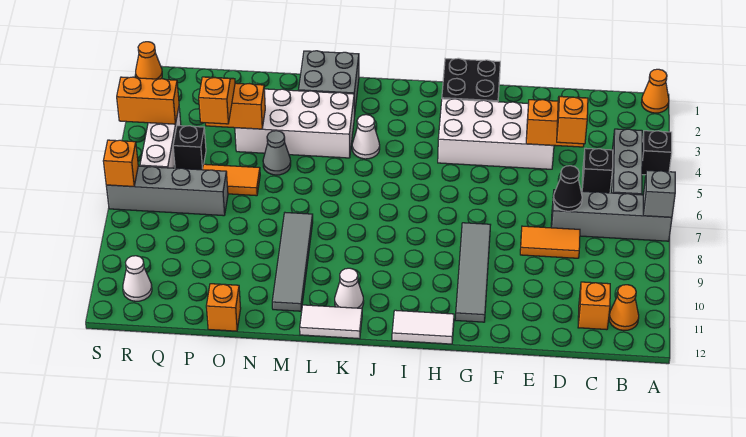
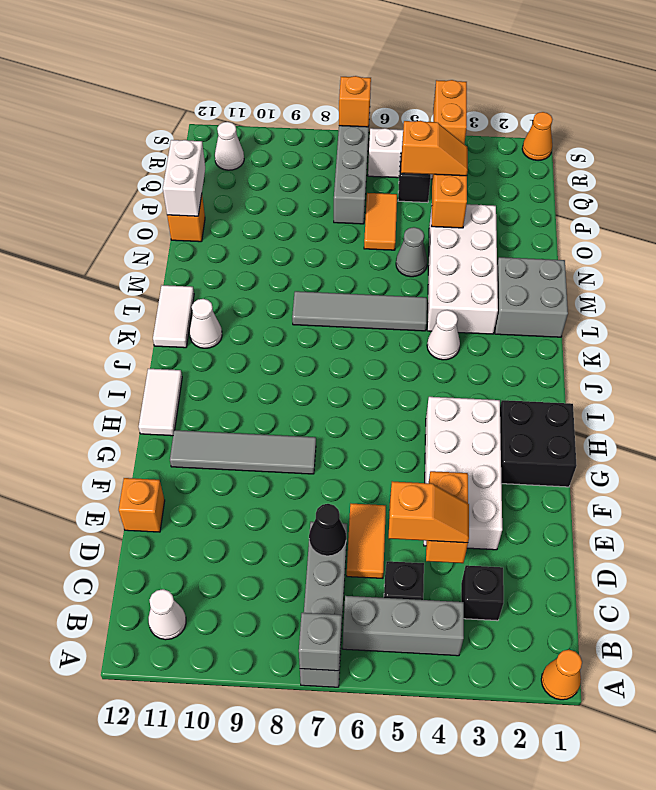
black 1x1 brick [642,131,672,175] -> black 1x1 brick moved to [461,565,504,621]
orange 1x1 cone [609,285,639,331] -> white 1x1 cone [148,589,186,640]
orange 1x1 brick [578,282,610,330] -> orange 1x1 brick moved to [119,478,165,532]
orange 1x2 tile [520,226,580,258] -> orange 1x2 tile moved to [347,504,386,578]
grey 1x4 tile [272,213,313,311] -> grey 1x4 tile moved to [292,291,427,331]
none -> white 1x2 brick [163,140,205,216]

